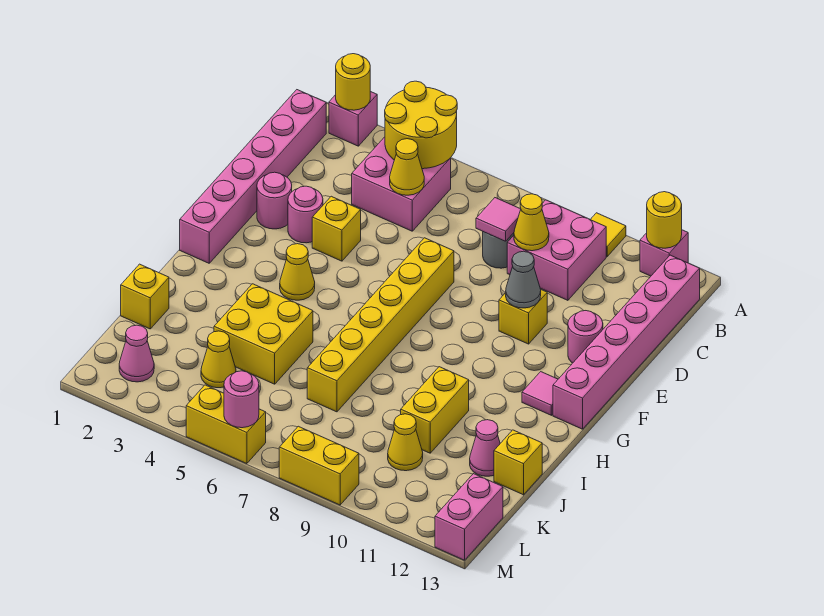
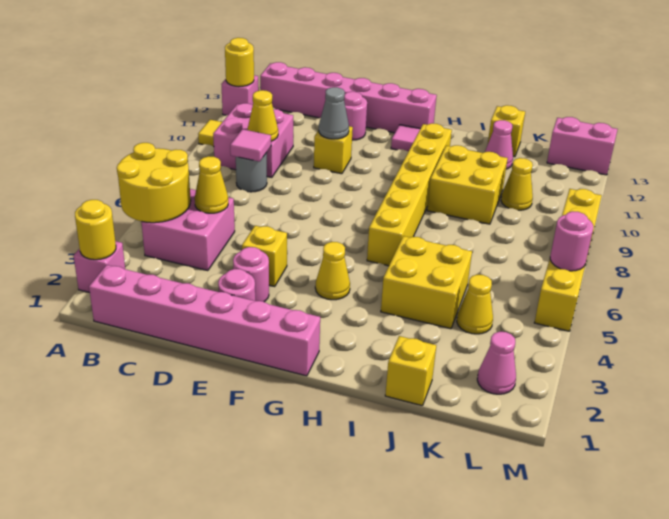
yellow 1x6 brick [307,238,454,412] -> yellow 1x6 brick turned to [367,123,452,266]
yellow 1x2 brick [401,367,469,453] -> yellow 2x2 brick [427,145,508,224]

